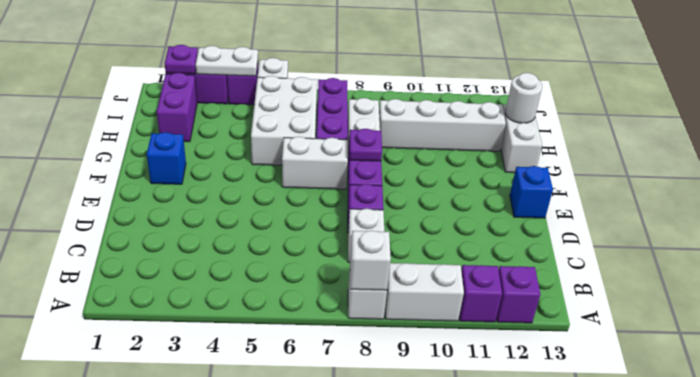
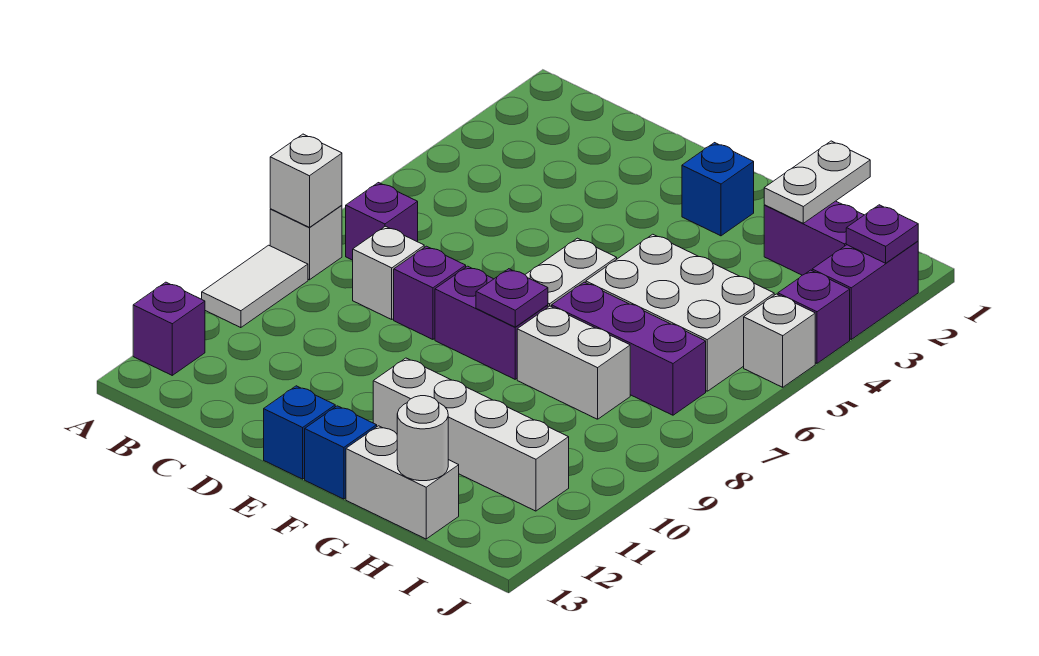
white 1x2 brick [385,263,464,321] -> white 1x2 tile [202,245,308,328]
purple 1x1 brick [459,265,502,322] -> purple 1x1 brick moved to [346,183,418,260]
none -> blue 1x1 brick [305,406,377,499]
white 1x4 brick [379,99,506,151] -> white 1x4 brick turned to [373,358,569,511]
white 1x2 plate [196,46,258,76] -> white 1x2 plate moved to [764,141,870,223]

